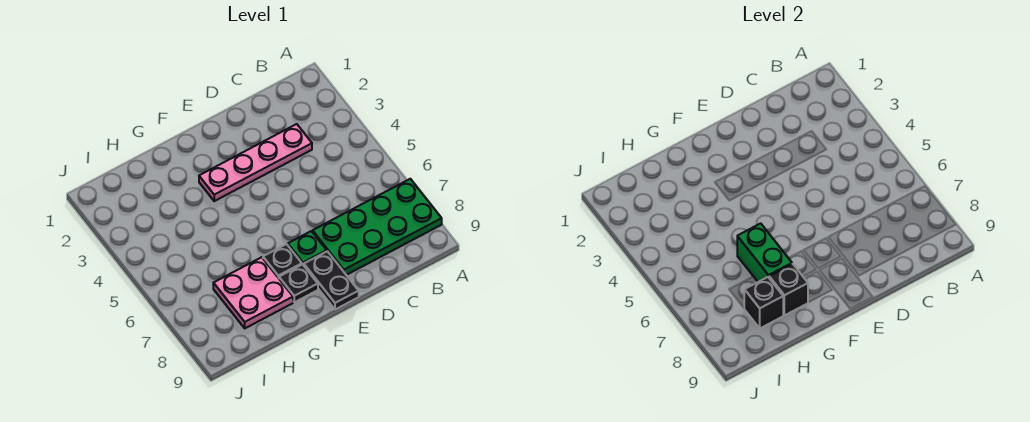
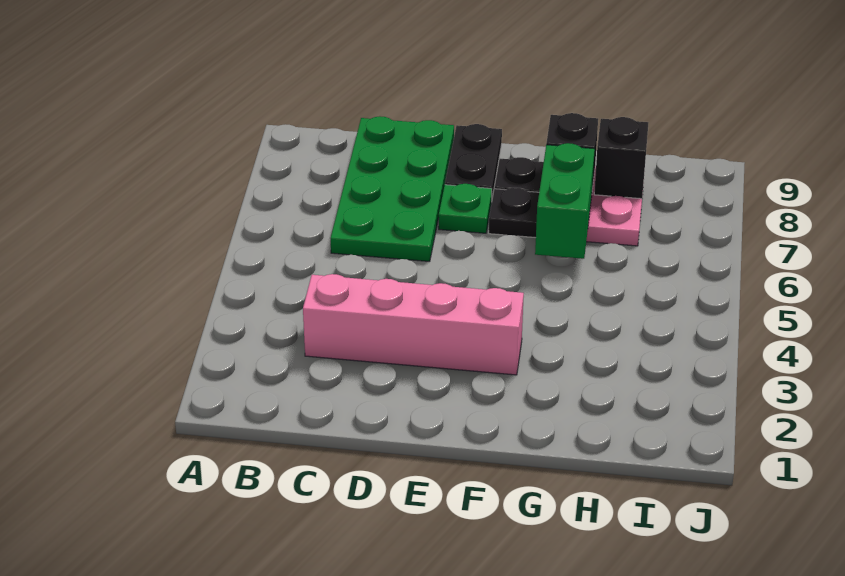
green 2x4 plate [313,179,442,275] -> green 2x4 plate turned to [331,116,454,262]
pink 1x4 plate [199,124,312,201] -> pink 1x4 brick [303,274,524,375]

